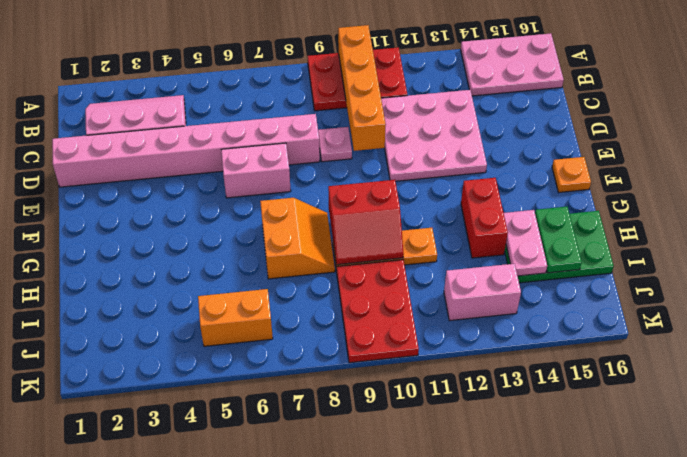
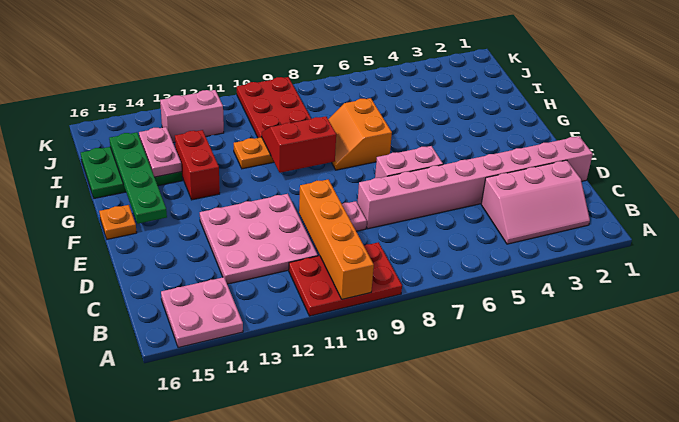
pink 2x3 plate [461,33,564,96] -> pink 2x2 plate [161,277,243,348]
green 1x2 plate [535,206,582,273] -> green 1x4 plate [109,132,167,224]
orange 1x2 brick [198,289,273,346] -> none

